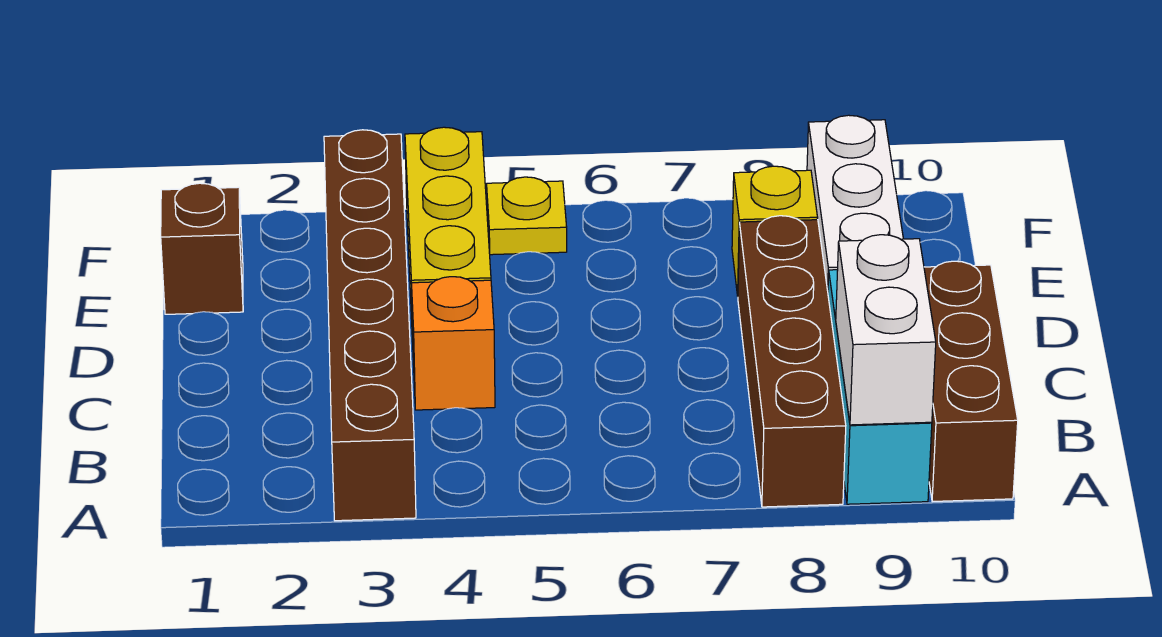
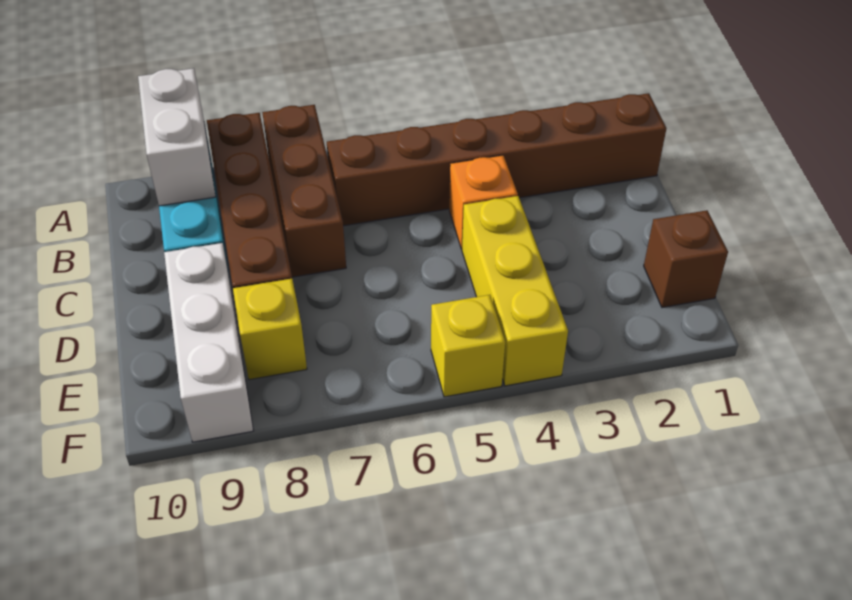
brown 1x6 brick [324,130,416,521] -> brown 1x6 brick turned to [327,93,666,226]
brown 1x3 brick [924,261,1018,502] -> brown 1x3 brick moved to [262,105,346,277]
yellow 1x1 plate [487,177,567,255] -> yellow 1x1 brick [431,295,505,397]

